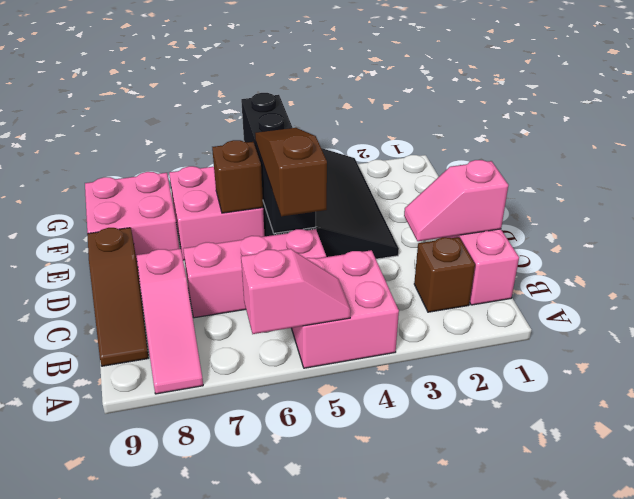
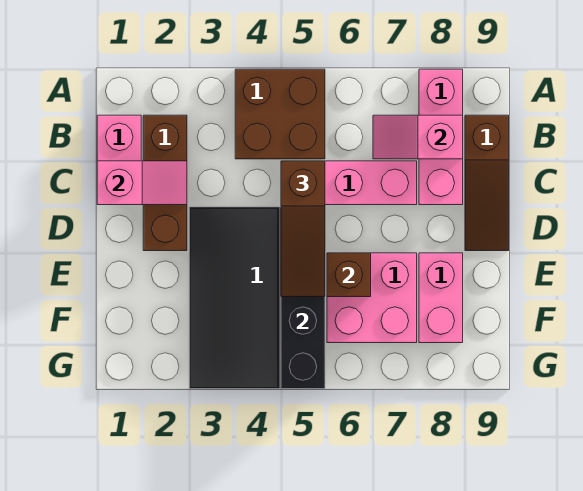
pink 2x2 brick [292,250,399,368] -> brown 2x2 brick [235,69,325,159]
pink 1x2 slope [241,249,351,334] -> pink 1x2 slope moved to [373,115,463,159]
pink 1x3 slope [137,249,203,394] -> pink 1x3 brick [419,69,463,205]
brown 1x1 brick [414,237,475,312] -> brown 1x3 brick [143,115,187,251]
brown 1x3 slope [87,228,148,366] -> brown 1x3 slope turned to [465,115,509,251]
pink 2x2 brick [85,172,179,265] -> pink 1x2 brick [419,253,463,343]

